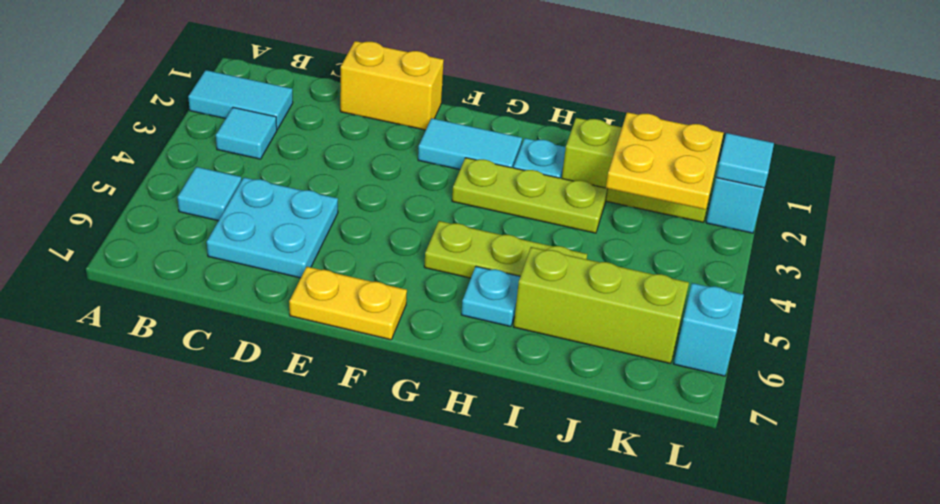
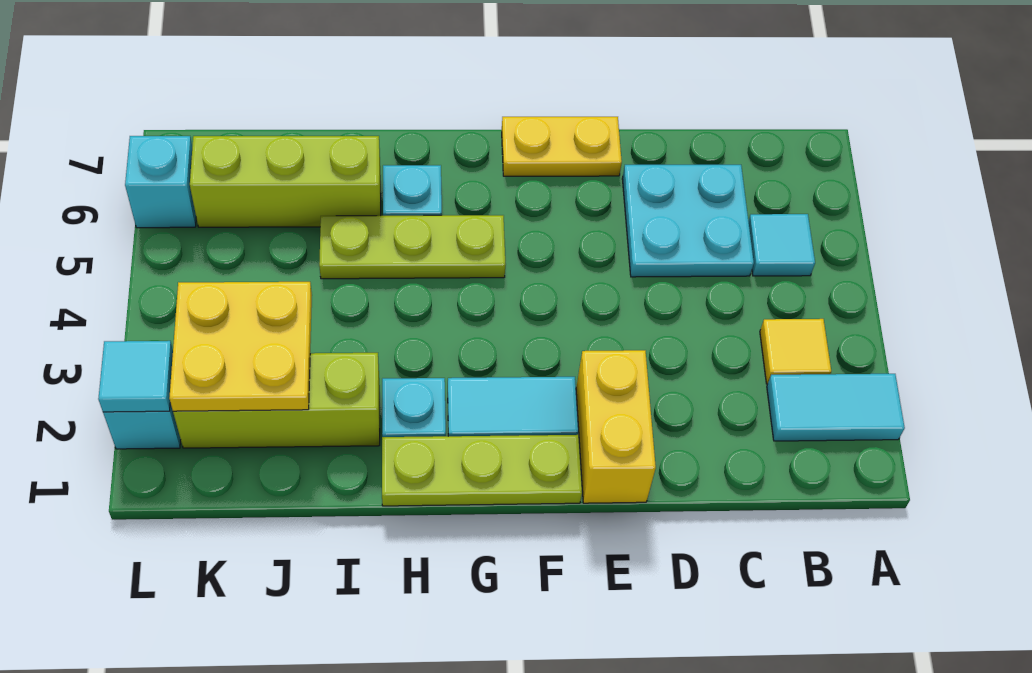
cyan 1x1 tile [216,107,277,159] -> yellow 1x1 tile [760,319,831,384]
yellow 1x2 brick [340,41,444,130] -> yellow 1x2 brick turned to [576,350,656,503]
lime 1x3 plate [452,158,607,233] -> lime 1x3 plate moved to [382,435,582,506]

